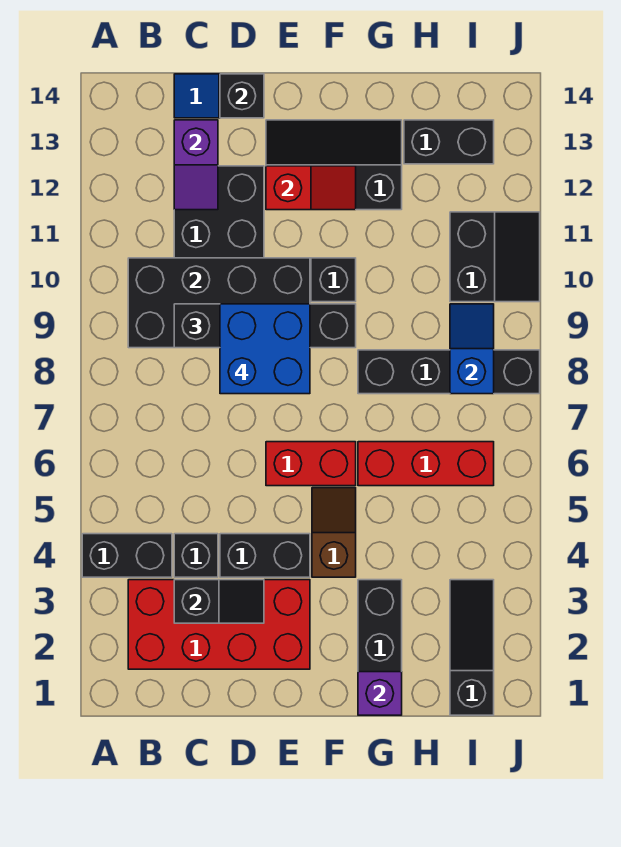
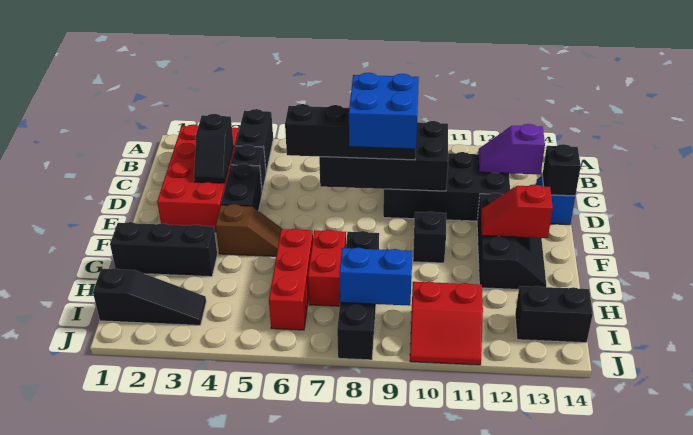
black 2x4 brick [128,258,310,348] -> black 2x4 brick turned to [319,121,448,191]
black 1x4 brick [174,304,356,348] -> black 1x4 brick turned to [285,104,416,160]
red 1x2 brick [266,442,356,486] -> red 1x2 brick moved to [308,230,346,306]
red 1x2 slope [266,166,356,210] -> red 1x2 slope turned to [481,185,553,238]
purple 1x1 brick [358,672,402,715] -> none
black 1x2 brick [404,120,494,164] -> black 1x2 brick turned to [515,286,593,343]
blue 1x2 slope [450,304,494,394] -> blue 1x2 brick [339,247,412,306]
black 2x2 slope [450,212,540,302] -> red 2x2 slope [410,281,483,365]

